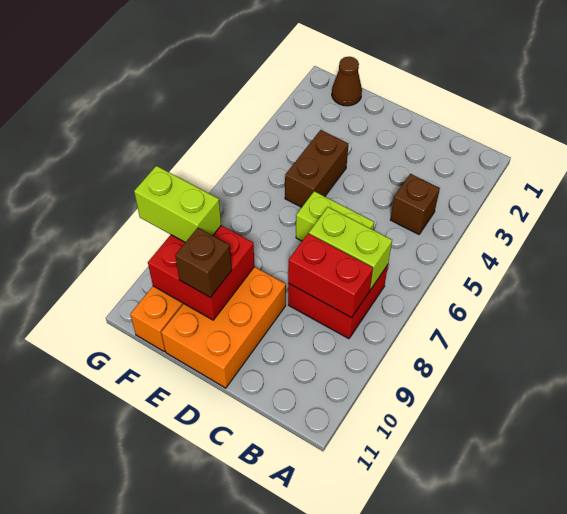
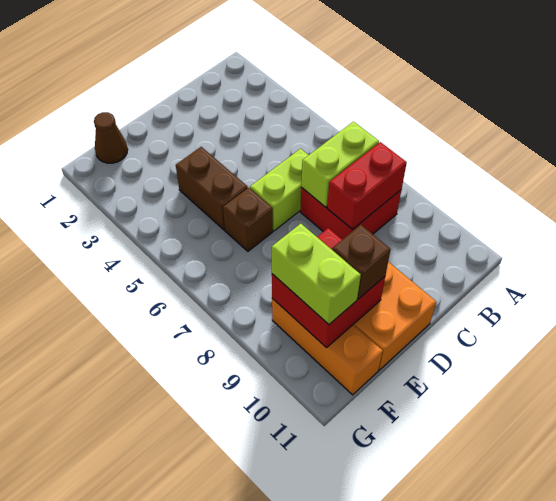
brown 1x1 brick [390,174,440,234] -> brown 1x1 brick moved to [223,188,273,251]
lime 1x2 brick [134,166,221,242] -> lime 1x2 brick turned to [272,224,361,324]

